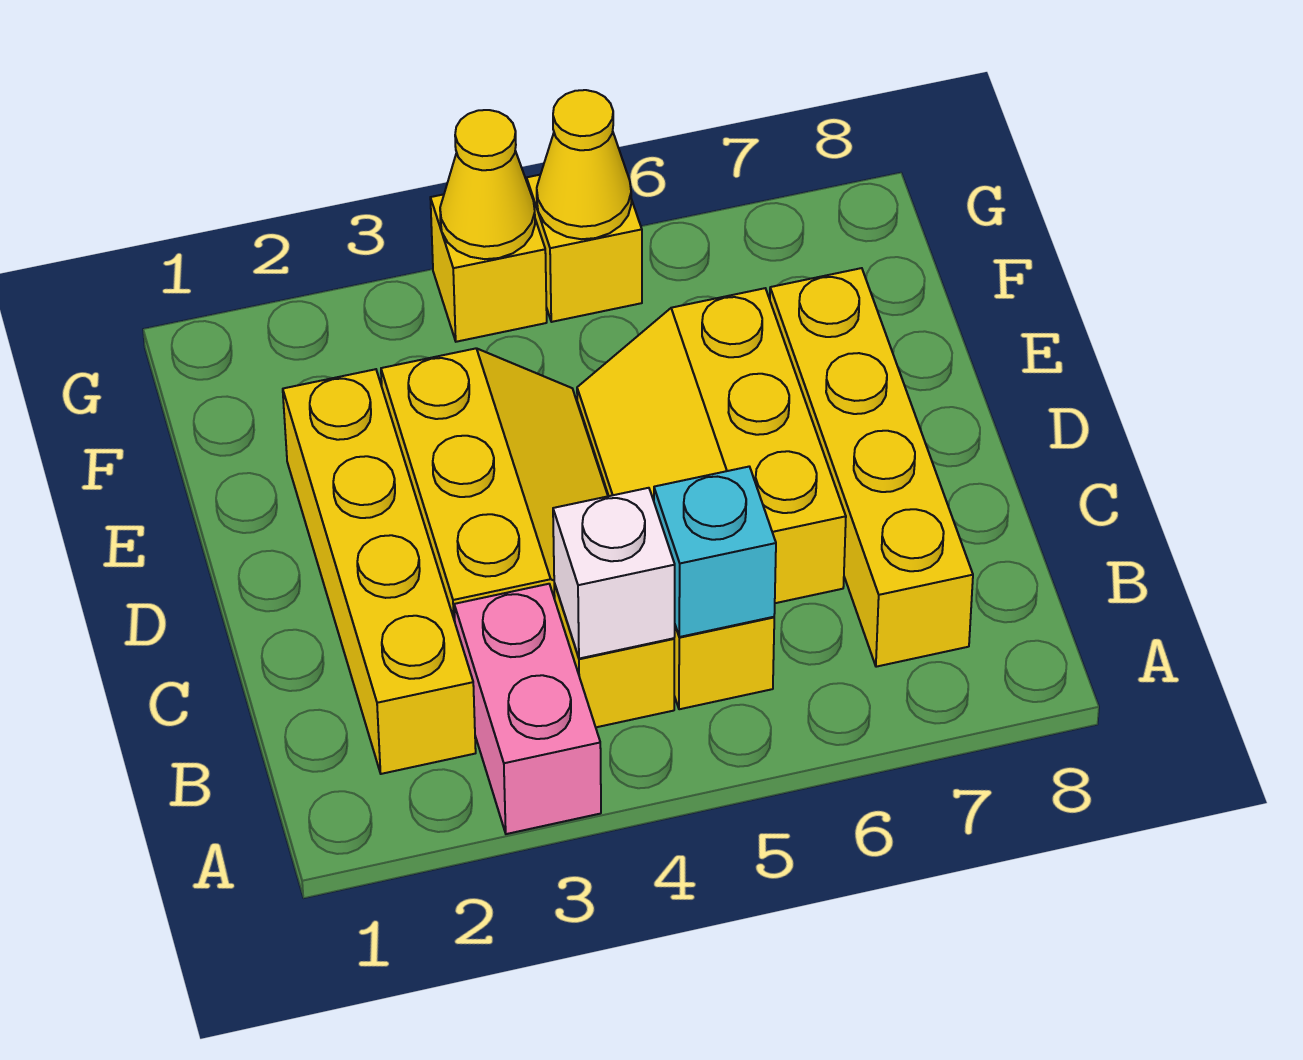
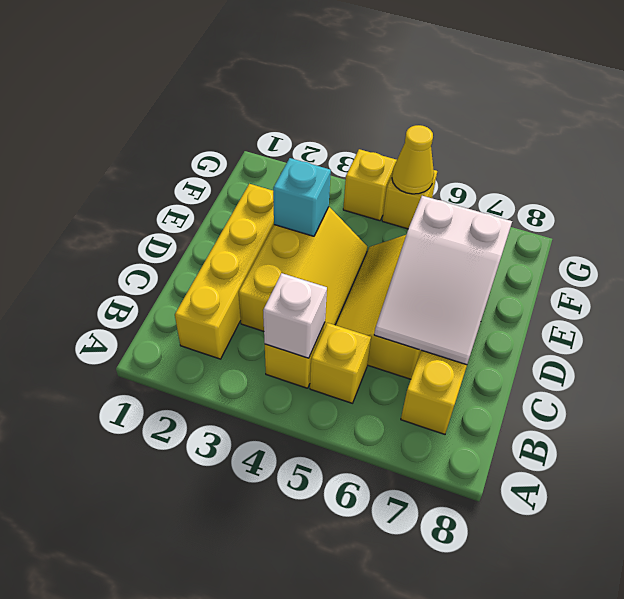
pink 1x2 brick [454,584,601,834] -> none
cyan 1x1 brick [654,467,776,637] -> cyan 1x1 brick moved to [273,158,331,236]
none -> white 2x3 slope [374,196,512,365]
yellow 1x1 cone [440,110,535,259] -> none

